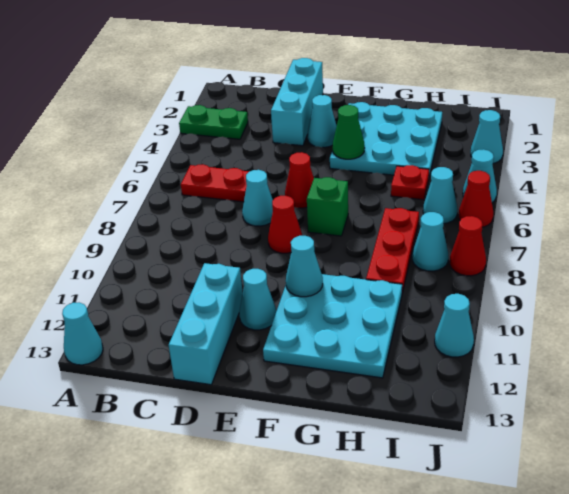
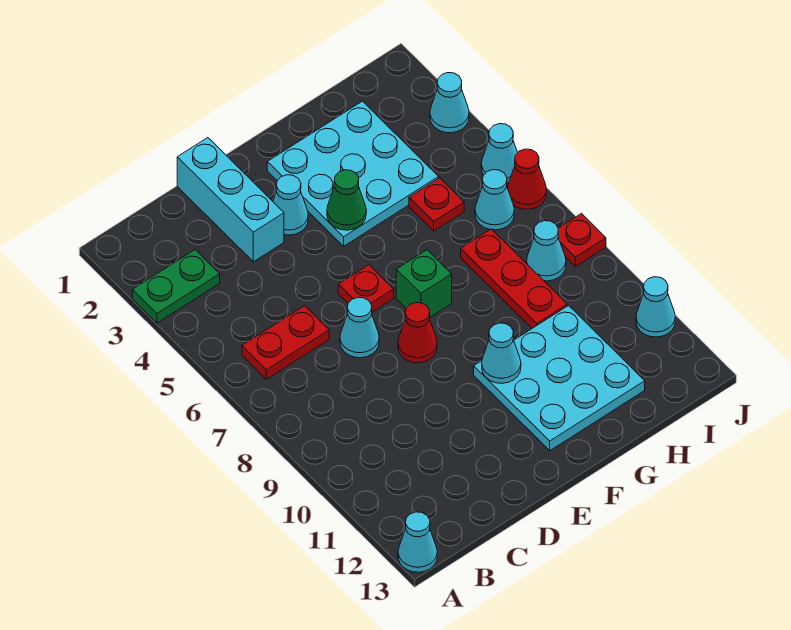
cyan 1x3 brick [169,263,243,385] -> none
red 1x1 cone [285,152,314,208] -> red 1x1 plate [338,265,394,312]
cyan 1x1 cone [239,269,276,330] -> none
red 1x1 cone [450,216,486,276] -> red 1x1 plate [558,214,606,267]

